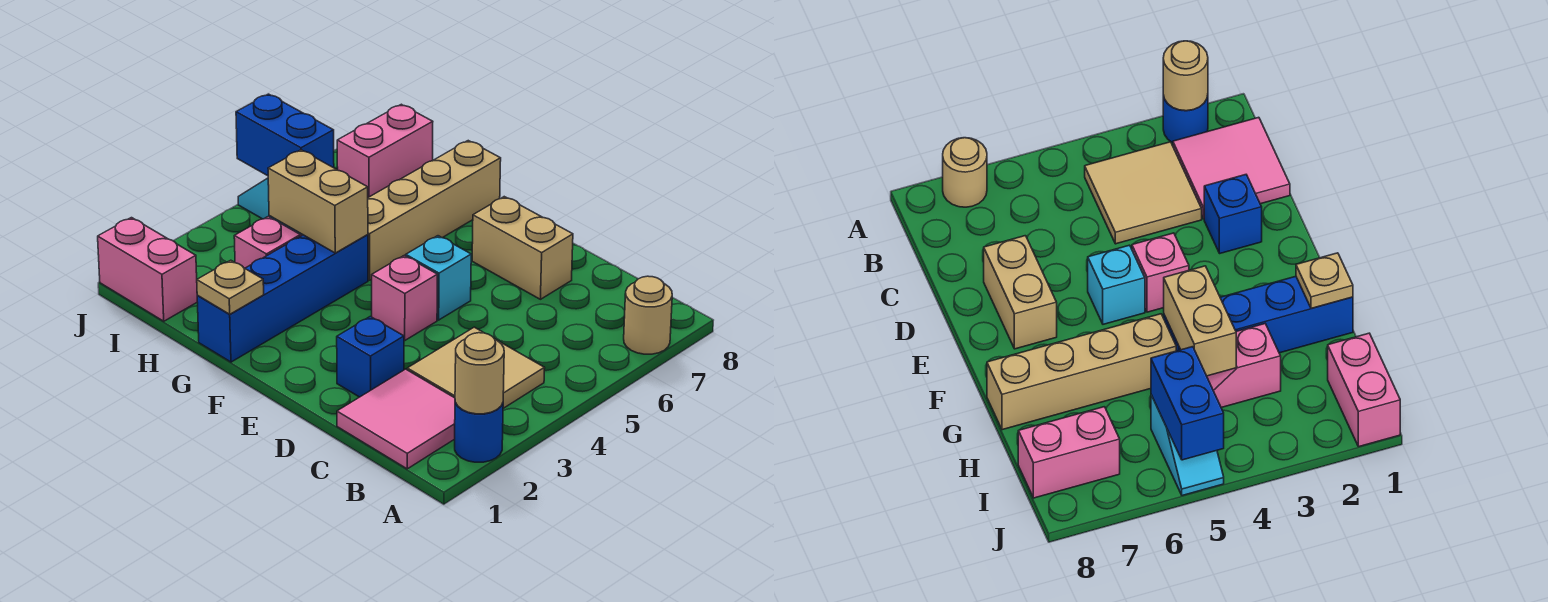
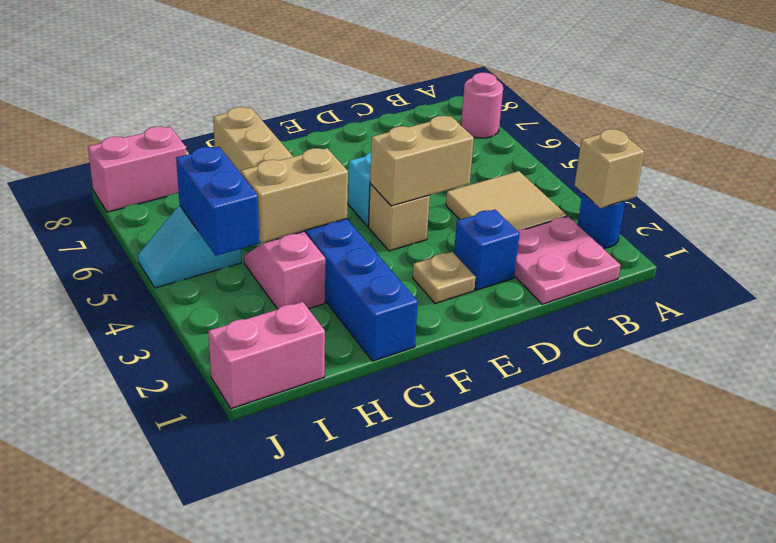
tan 1x1 round brick [455,333,504,414] -> tan 1x1 brick [574,129,644,208]
tan 1x1 round brick [624,276,672,354] -> pink 1x1 round brick [461,73,503,138]
pink 2x2 tile [337,369,455,469] -> pink 2x2 plate [514,216,620,304]
tan 1x2 brick [472,197,573,299] -> tan 1x2 brick moved to [370,116,474,206]
pink 1x1 brick [372,256,438,340] -> tan 1x1 brick [369,184,430,251]
tan 1x1 plate [197,260,264,314] -> tan 1x1 plate moved to [413,252,476,304]
blue 1x2 brick [236,94,334,176] -> blue 1x2 brick turned to [176,147,259,256]
pink 1x2 brick [337,104,433,197] -> pink 1x2 brick turned to [88,126,186,212]

